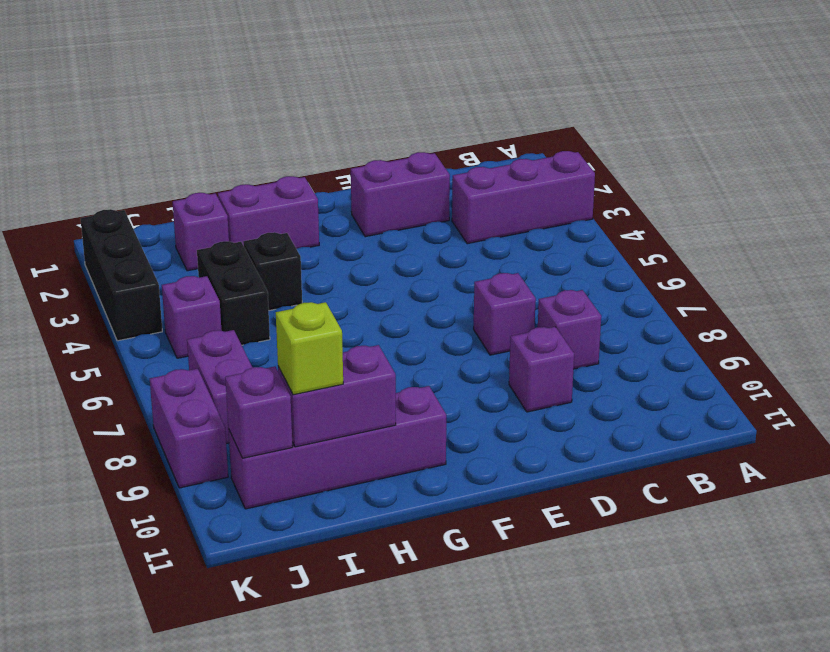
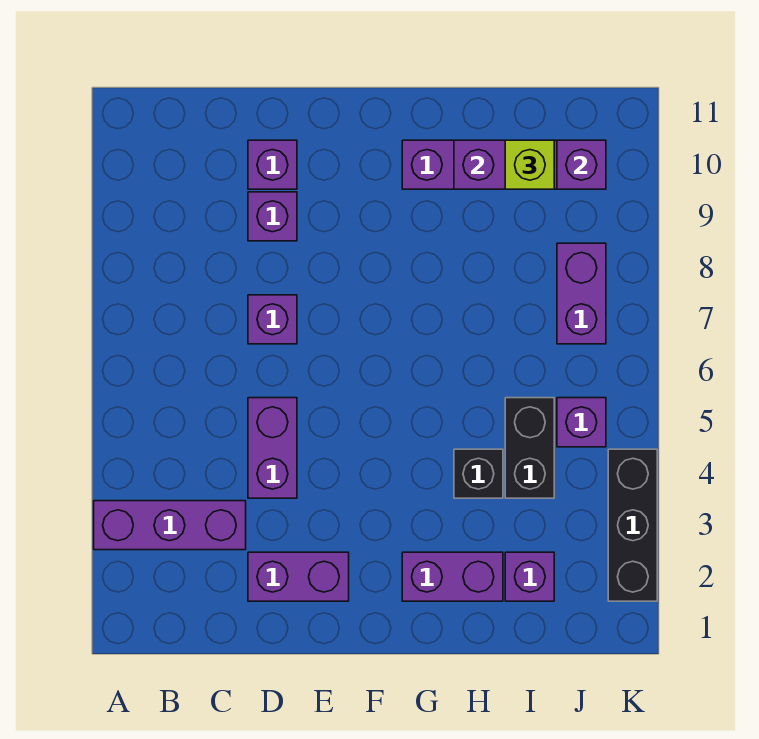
purple 1x1 brick [538,290,601,369] -> purple 1x1 brick moved to [248,140,297,189]
purple 1x2 brick [150,369,228,488] -> purple 1x2 brick moved to [248,398,297,498]

